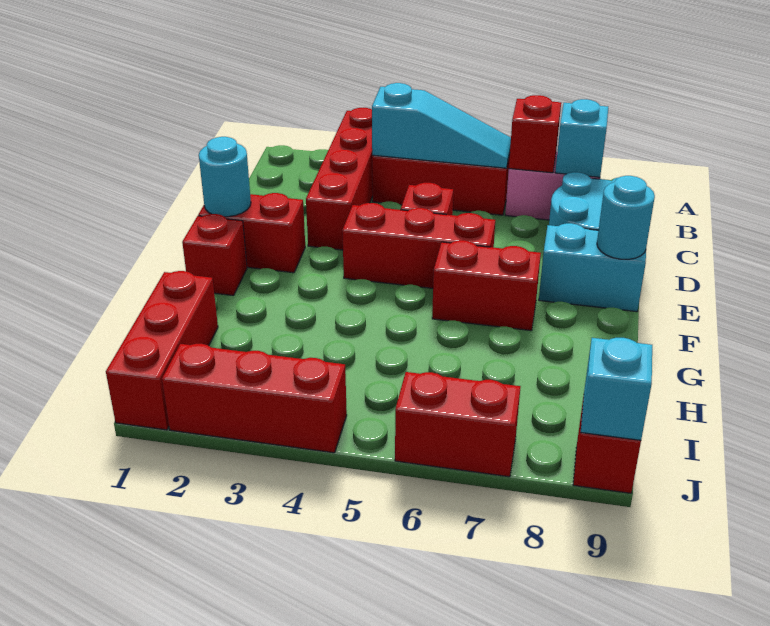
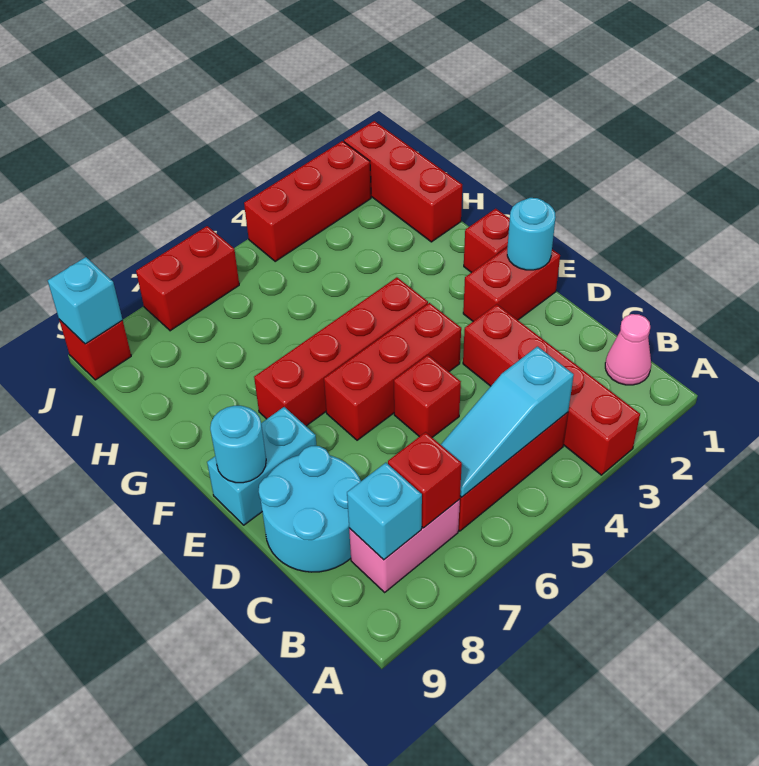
none -> pink 1x1 cone [605,314,651,385]
red 1x2 brick [432,240,541,330] -> red 1x4 brick [254,277,428,426]

